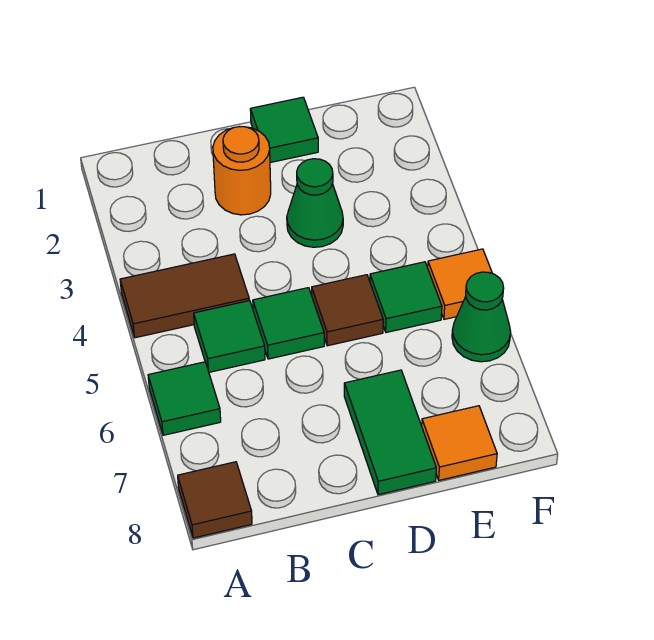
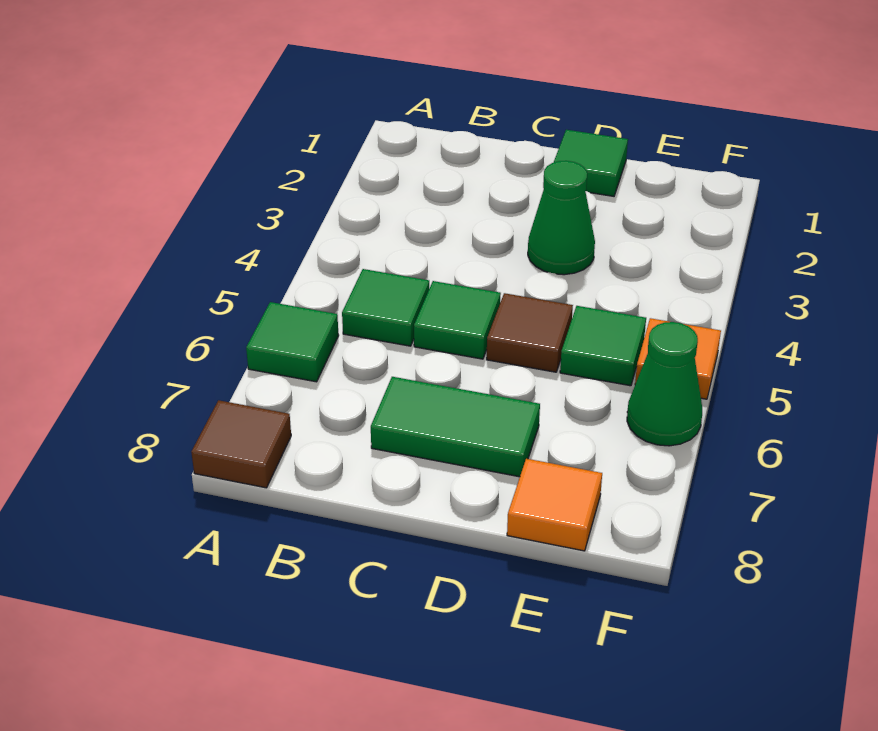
brown 1x2 tile [120,254,249,338] -> none
orange 1x1 round brick [213,127,271,215] -> none
green 1x2 tile [344,370,436,495] -> green 1x2 tile turned to [371,377,540,477]

